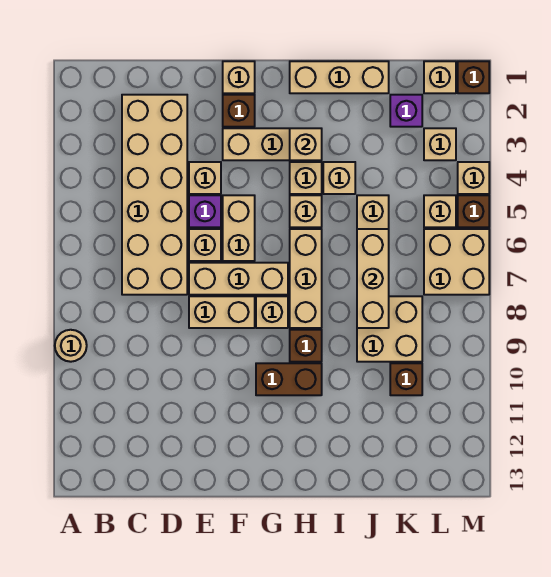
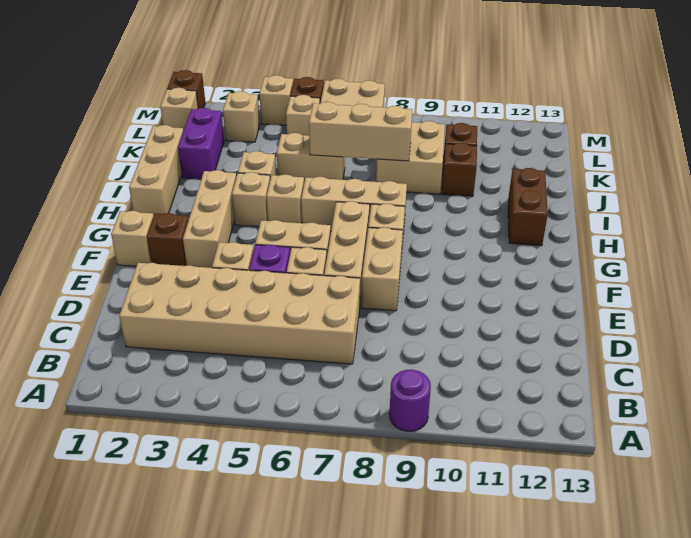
tan 1x1 round brick [55,330,87,362] -> purple 1x1 round brick [389,369,431,431]
brown 1x2 brick [256,363,322,395] -> brown 1x2 brick moved to [508,168,548,245]
tan 1x1 brick [290,128,322,160] -> none
brown 1x1 brick [290,330,322,362] -> brown 1x1 brick moved to [442,143,477,196]
purple 1x1 brick [390,95,422,127] -> purple 1x2 brick [178,108,224,179]

